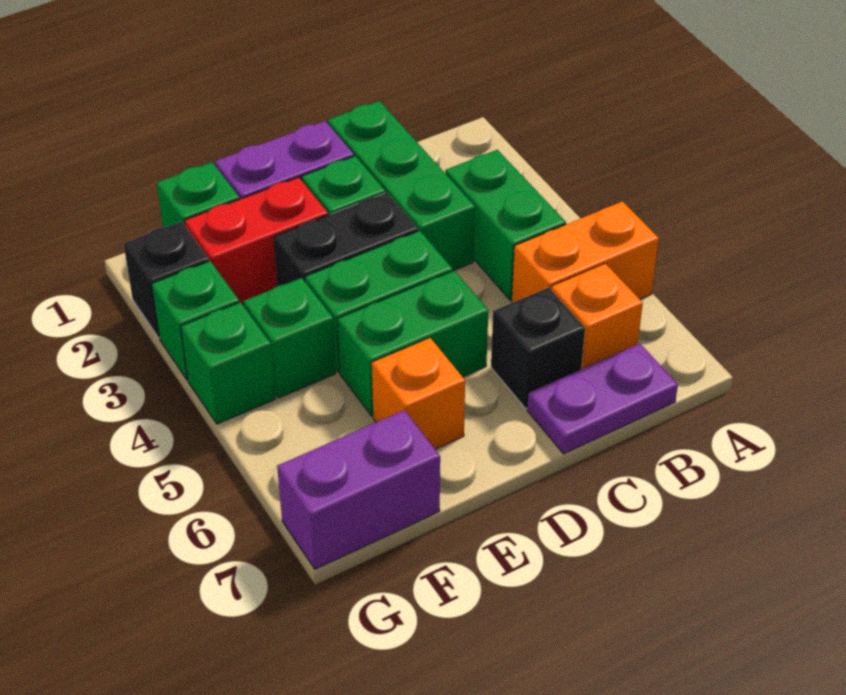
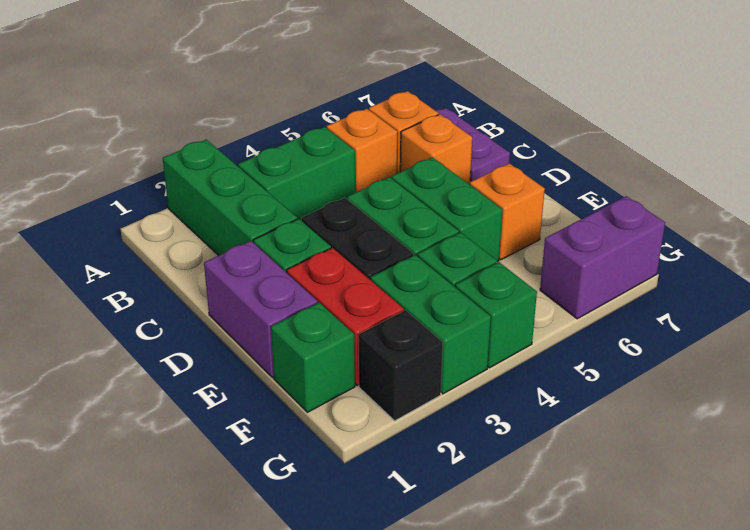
orange 1x2 brick [512,201,659,303] -> orange 1x1 brick [327,109,397,192]
green 1x3 brick [328,101,475,271] -> green 1x3 brick turned to [163,140,297,256]
black 1x1 brick [491,288,585,408] -> orange 1x1 brick [400,114,472,185]
purple 1x2 brick [277,410,440,569] -> purple 1x2 brick turned to [540,196,665,319]
green 1x1 brick [151,261,239,380] -> green 1x2 brick [370,255,491,394]

